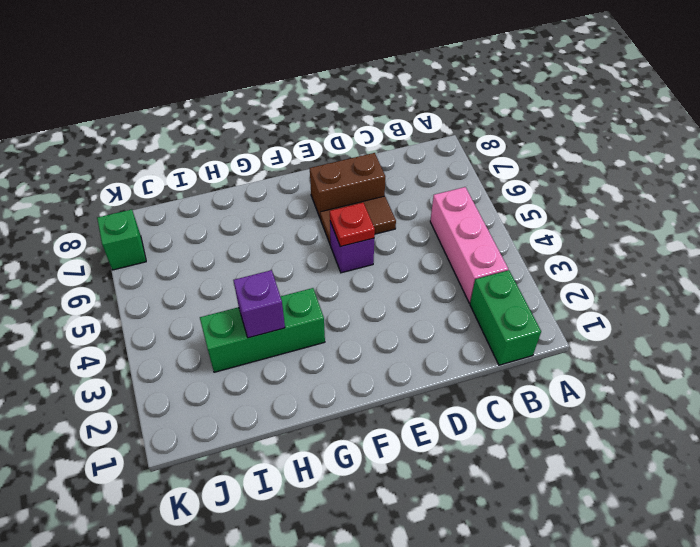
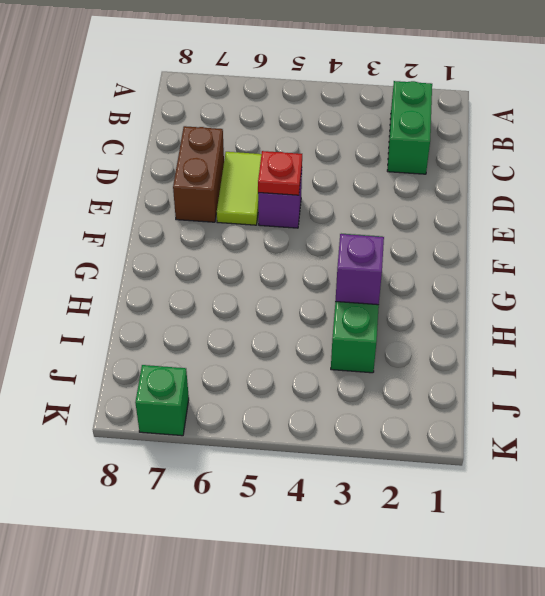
green 1x2 brick [470,270,541,365] -> green 1x2 brick turned to [387,81,432,174]
pink 1x3 brick [430,187,508,303] -> none
brown 1x2 tile [320,196,396,245] -> lime 1x2 tile [217,152,261,225]

